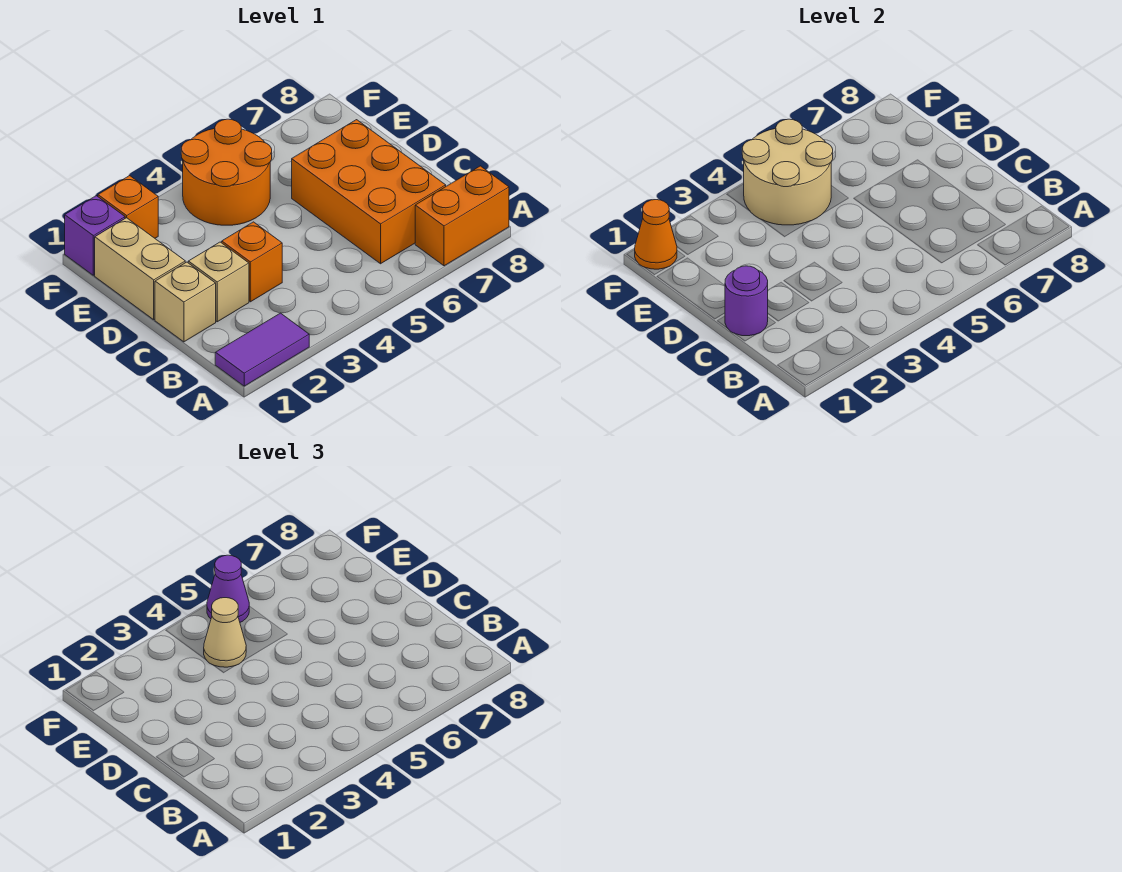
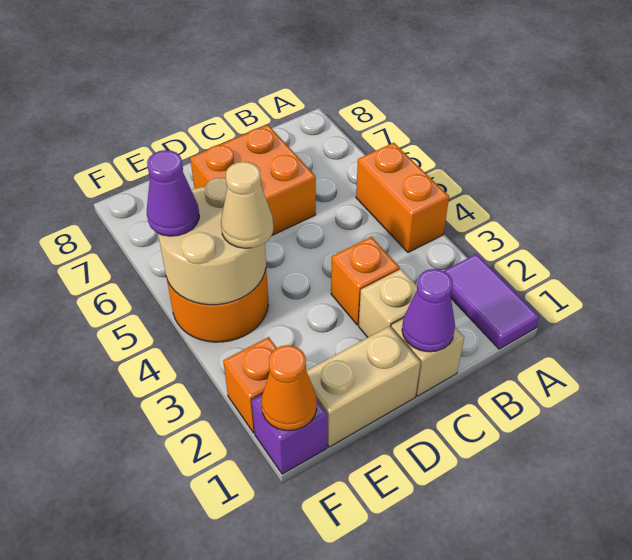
orange 1x2 brick [415,166,509,266] -> orange 1x2 brick moved to [356,143,449,253]
orange 2x3 brick [292,120,446,264] -> orange 2x2 brick [190,125,316,235]
purple 1x1 round brick [725,266,768,336] -> purple 1x1 cone [402,269,455,352]

